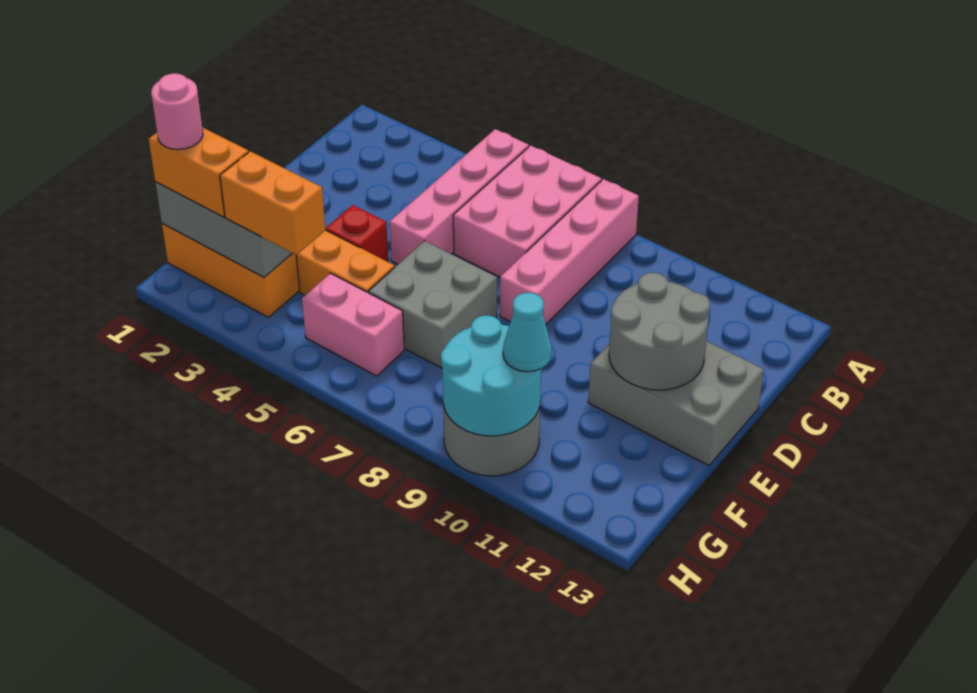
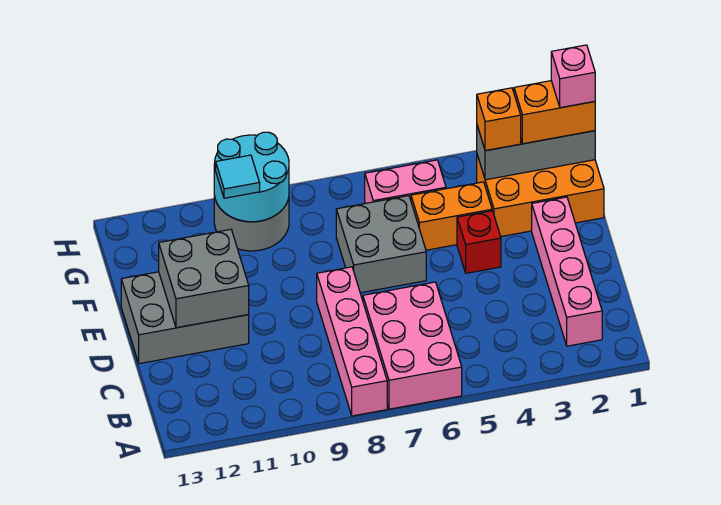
pink 1x4 brick [390,129,529,264] -> pink 1x4 brick moved to [532,197,602,346]
grey 2x2 round brick [609,273,710,390] -> grey 2x2 brick [159,229,249,328]
pink 1x1 round brick [151,73,203,150] -> pink 1x1 brick [551,45,595,108]
orange 1x2 brick [220,151,325,255] -> orange 1x1 brick [477,88,521,151]
cyan 1x1 cone [503,293,552,372] -> cyan 1x1 tile [216,155,260,198]

